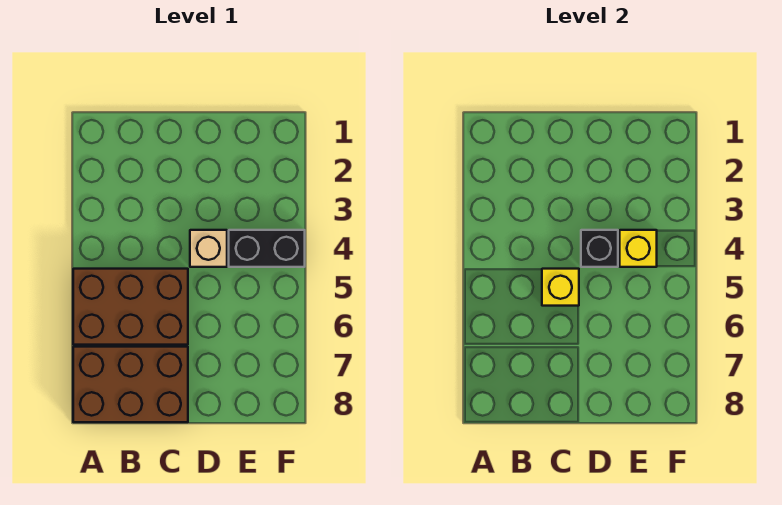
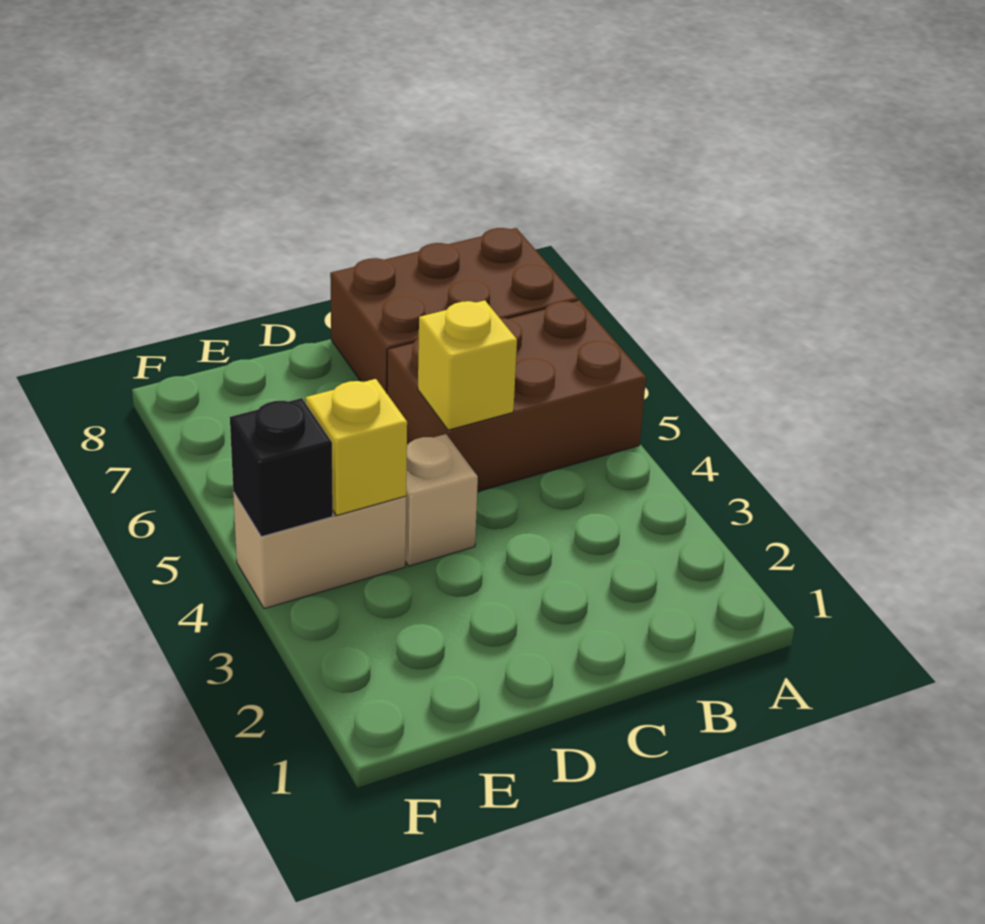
black 1x1 brick [581,230,618,267] -> black 1x1 brick moved to [230,398,333,537]
black 1x2 brick [229,230,305,267] -> tan 1x2 brick [233,492,406,609]

